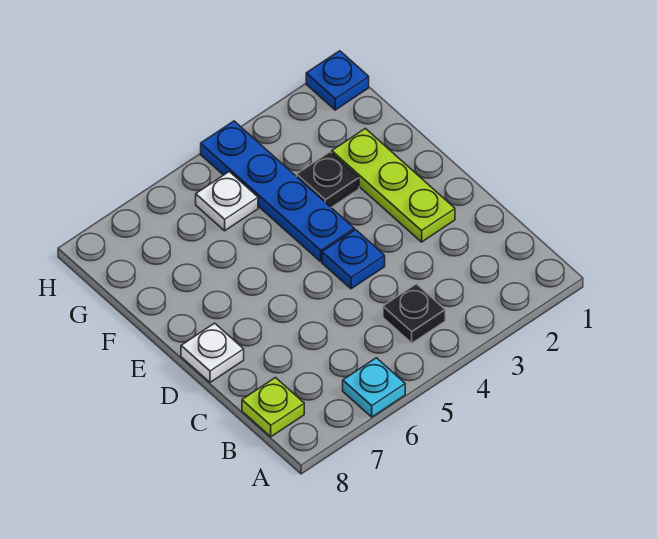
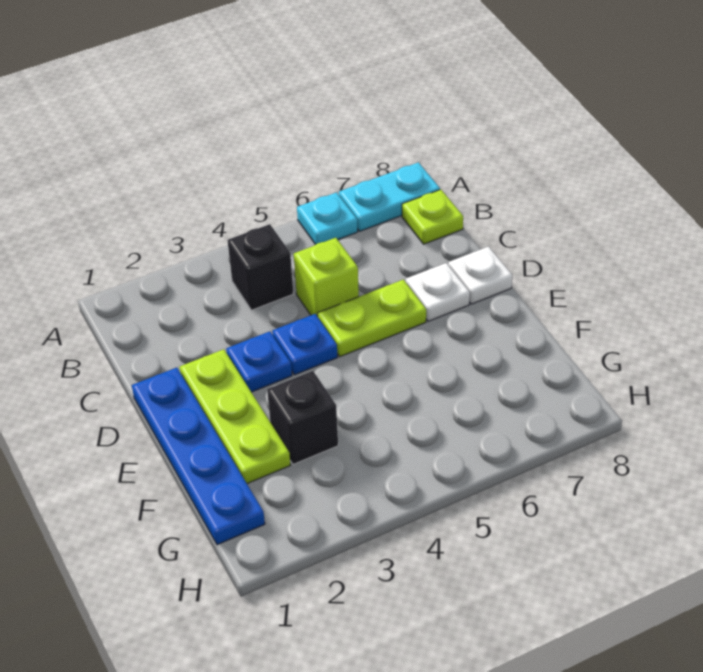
none -> cyan 1x2 plate [339,162,440,231]
black 1x1 plate [383,284,445,343] -> black 1x1 brick [227,224,293,310]
none -> lime 1x1 brick [294,238,359,317]
none -> lime 1x2 plate [318,280,426,357]
blue 1x4 plate [201,121,354,262] -> blue 1x4 plate moved to [132,368,265,545]
black 1x1 plate [297,152,359,207] -> black 1x1 brick [267,371,338,464]
white 1x1 plate [196,172,258,231] -> white 1x1 plate moved to [406,263,470,321]
blue 1x1 plate [306,51,369,110] -> blue 1x1 plate moved to [226,331,292,392]

